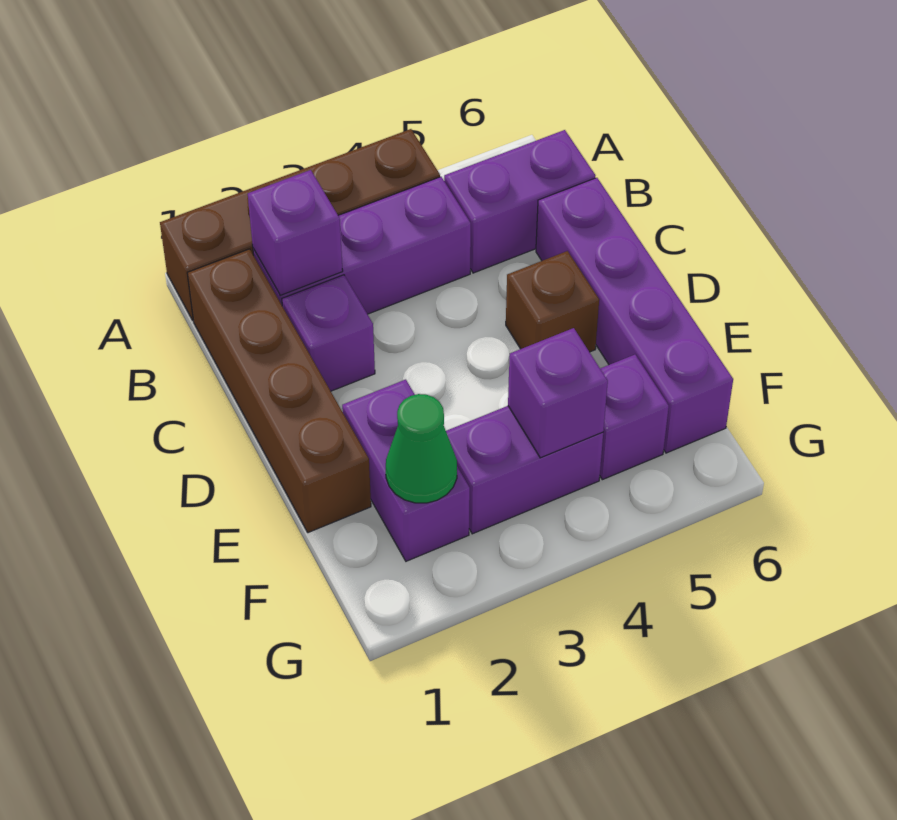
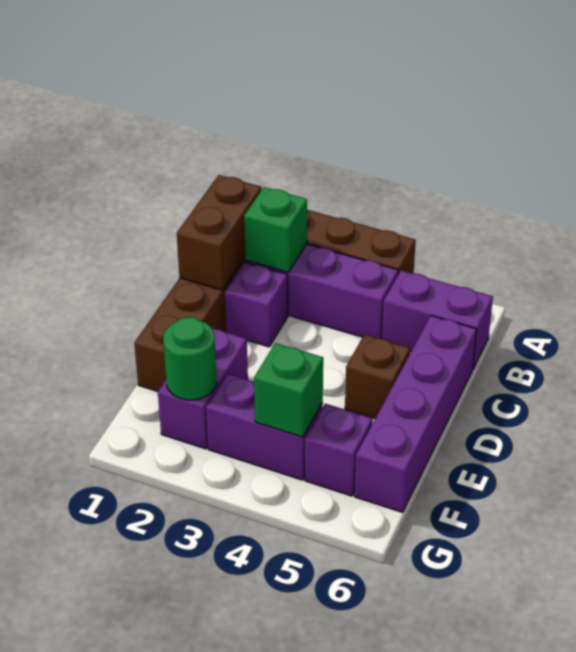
none -> brown 1x2 brick [177,175,261,290]
purple 1x1 brick [248,170,343,295] -> green 1x1 brick [244,187,307,272]
green 1x1 cone [386,394,457,503] -> green 1x1 round brick [163,317,217,400]
purple 1x1 brick [508,328,608,458] -> green 1x1 brick [254,343,323,437]

